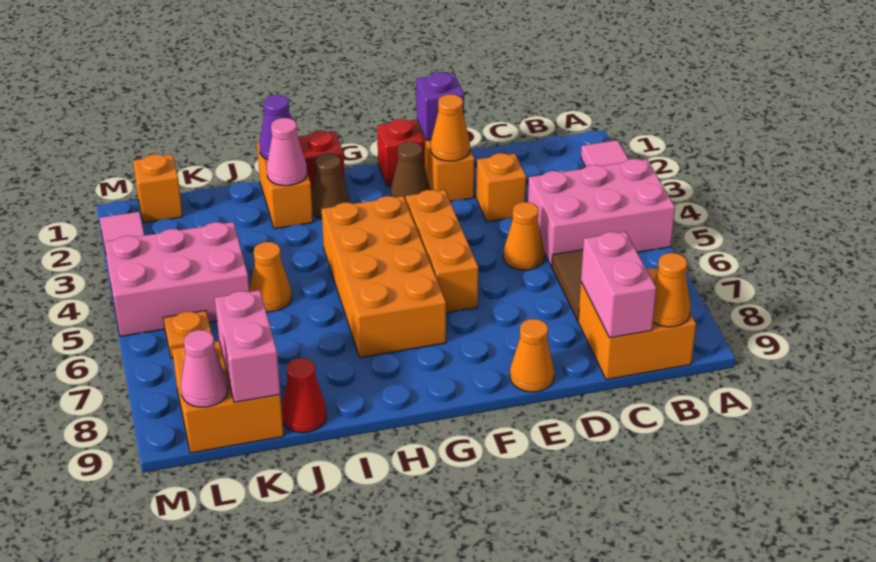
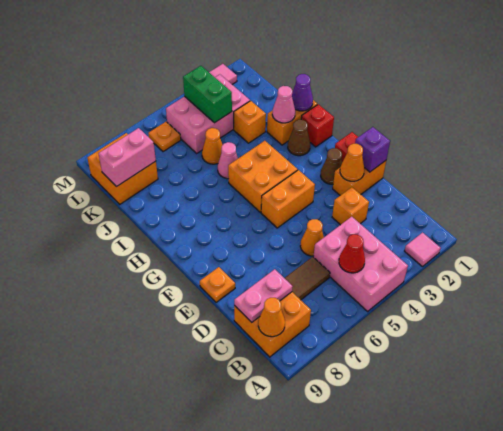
pink 1x2 brick [581,232,656,338] -> pink 1x2 plate [234,269,293,322]
orange 1x1 cone [510,319,554,392] -> orange 1x1 plate [200,267,235,302]
orange 1x3 brick [406,190,478,313] -> orange 1x2 brick [261,170,315,228]
orange 2x4 brick [322,196,446,358] -> orange 2x2 brick [228,141,298,212]
red 1x1 cone [281,358,327,433] -> red 1x1 cone moved to [339,234,365,273]
pink 2x3 brick [104,222,249,336] -> pink 2x3 brick turned to [166,74,250,153]
none -> green 1x2 brick [183,66,232,123]
orange 1x1 brick [133,154,183,223] -> orange 1x1 brick moved to [234,101,266,143]
pink 1x1 cone [181,330,228,407] -> pink 1x1 cone moved to [218,142,238,179]

